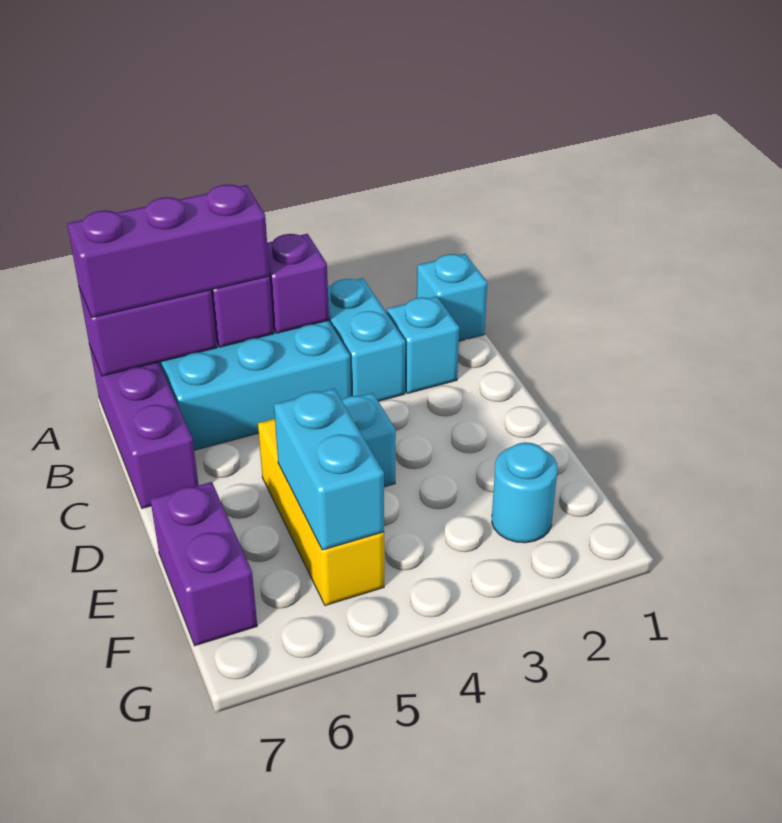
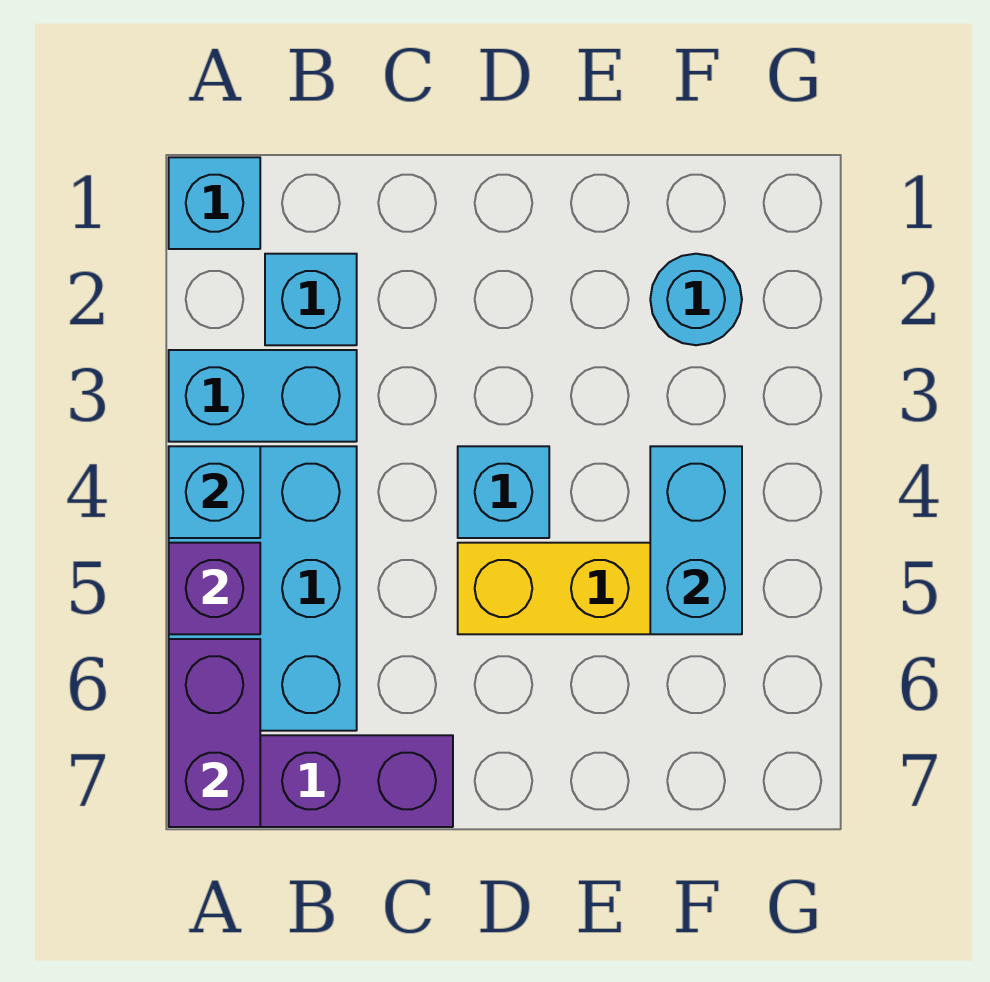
purple 1x1 brick [267,234,329,333] -> cyan 1x1 brick [169,446,260,538]
purple 1x3 brick [67,184,270,318] -> none
cyan 1x2 brick [274,388,384,550] -> cyan 1x2 brick turned to [650,446,742,634]
purple 1x2 brick [150,482,257,646] -> none

